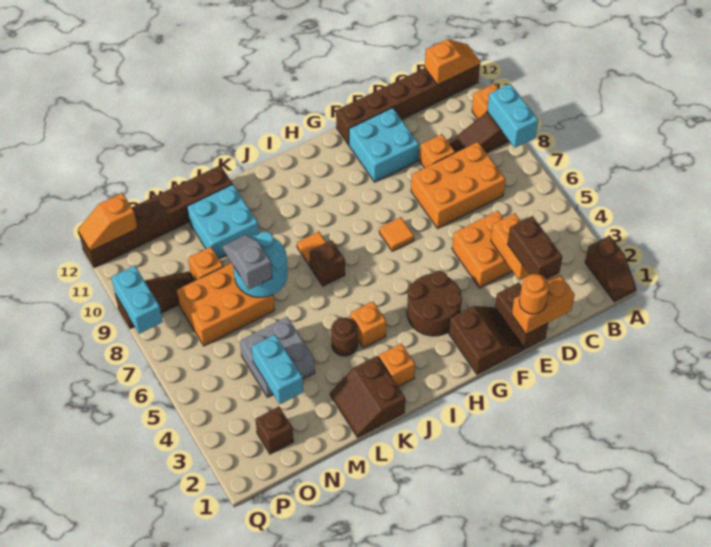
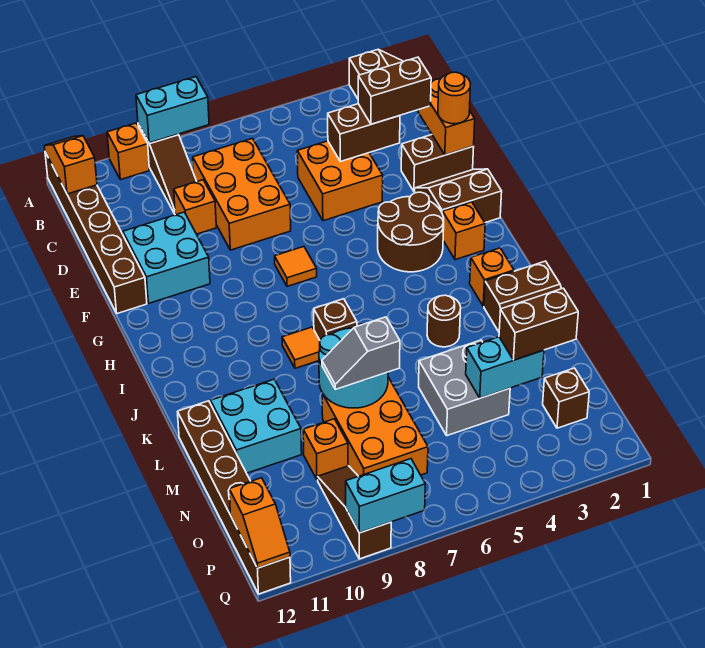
orange 1x2 brick [491,213,530,280] -> brown 1x2 brick [328,104,400,161]
orange 1x1 brick [350,301,386,348] -> orange 1x1 brick moved to [443,202,485,260]
none -> brown 1x2 brick [499,288,578,360]

